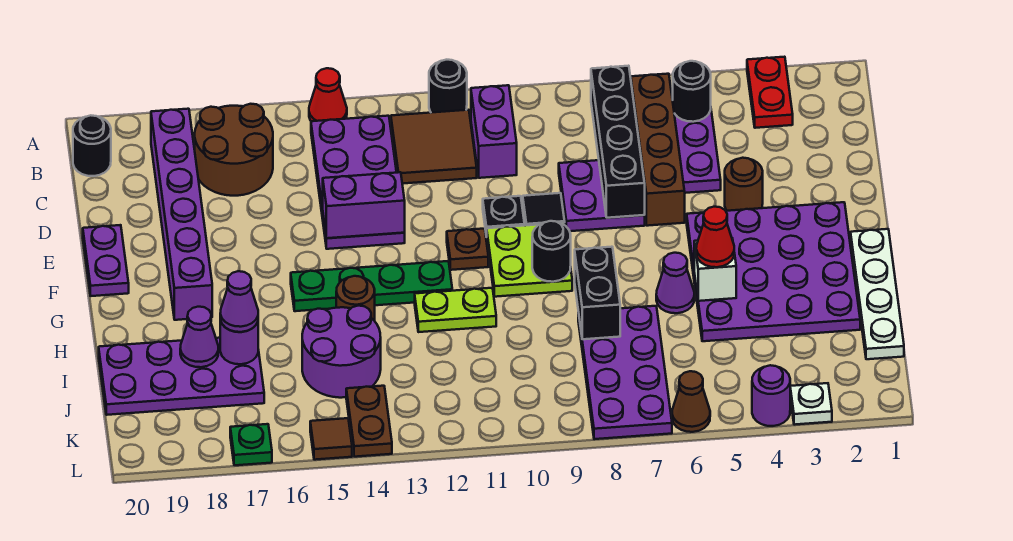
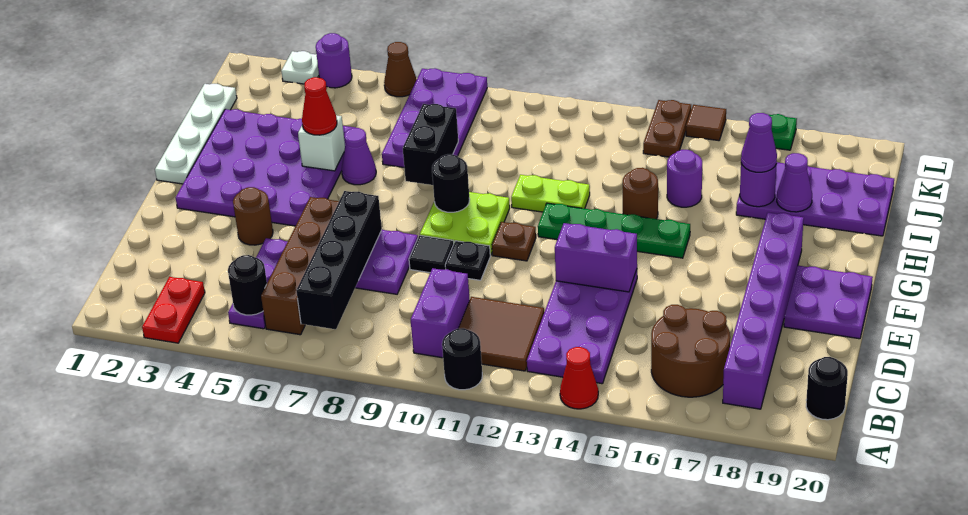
purple 1x2 plate [83,225,129,296] -> purple 2x2 plate [784,266,873,339]
purple 2x2 round brick [302,306,381,398] -> purple 1x1 round brick [667,150,702,207]

